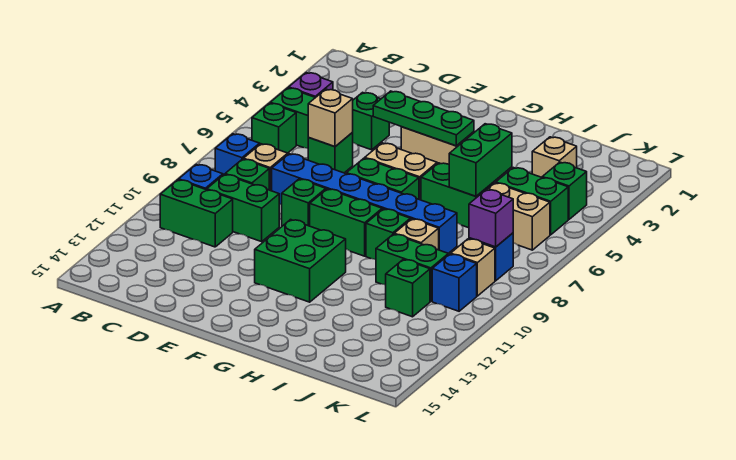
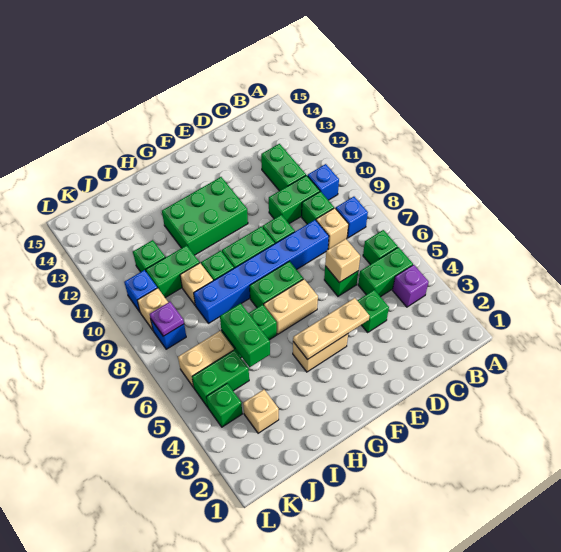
green 1x2 brick [160,180,233,247] -> green 1x2 brick turned to [261,144,306,191]
green 1x3 plate [373,91,474,146] -> tan 1x3 plate [293,298,370,360]
green 2x2 brick [255,220,346,302] -> green 2x3 brick [162,177,248,255]
purple 1x1 brick [469,189,513,247] -> purple 1x1 plate [150,302,184,336]

